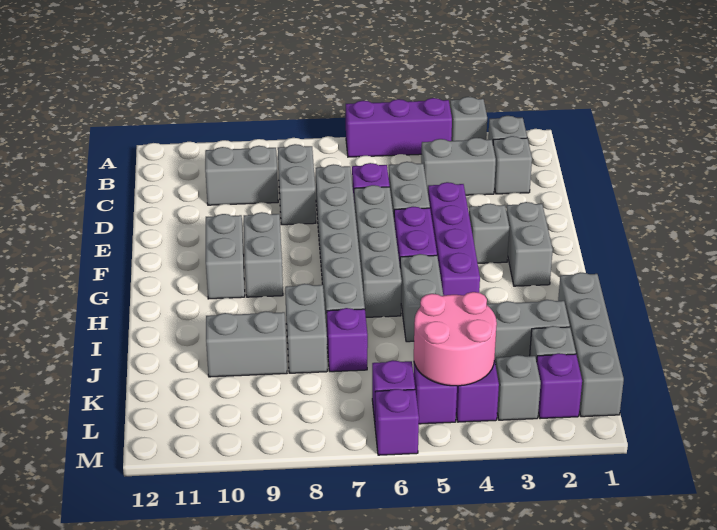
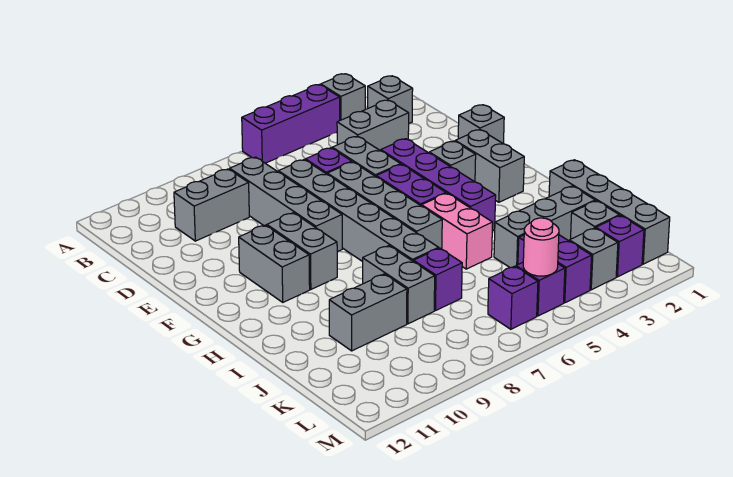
grey 1x1 brick [493,136,532,194] -> grey 1x1 brick moved to [458,105,504,144]
grey 1x2 brick [278,144,316,225] -> grey 1x4 brick [230,157,342,252]
grey 1x2 brick [400,254,443,342] -> pink 1x2 brick [422,193,493,269]
pink 2x2 round brick [414,292,497,386] -> pink 1x1 round brick [523,218,559,276]
purple 1x1 brick [375,389,419,455] -> none

